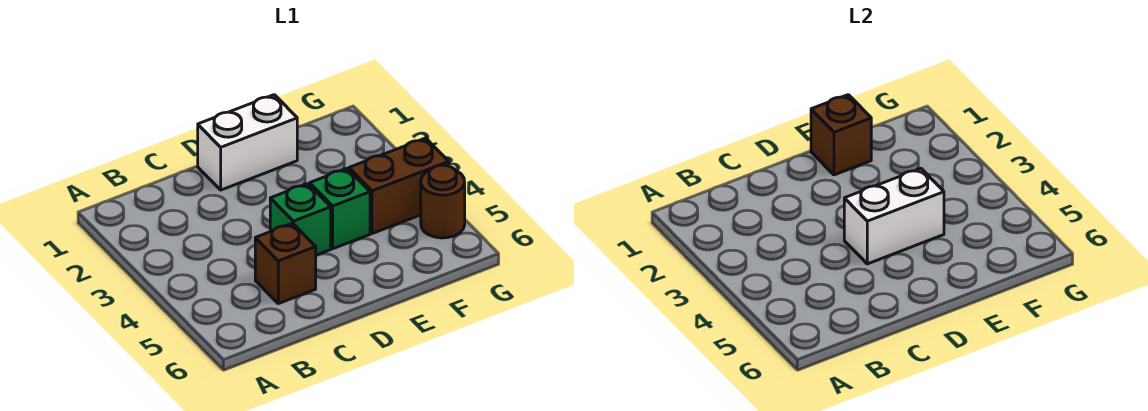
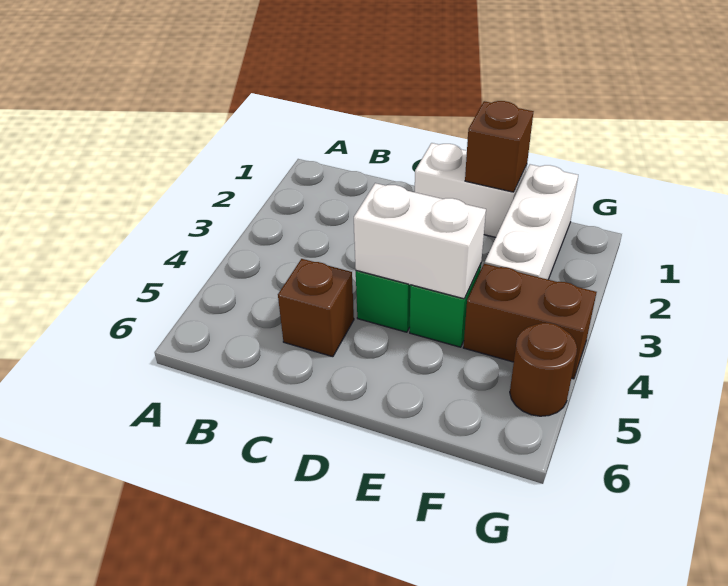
none -> white 1x3 brick [485,164,578,279]

